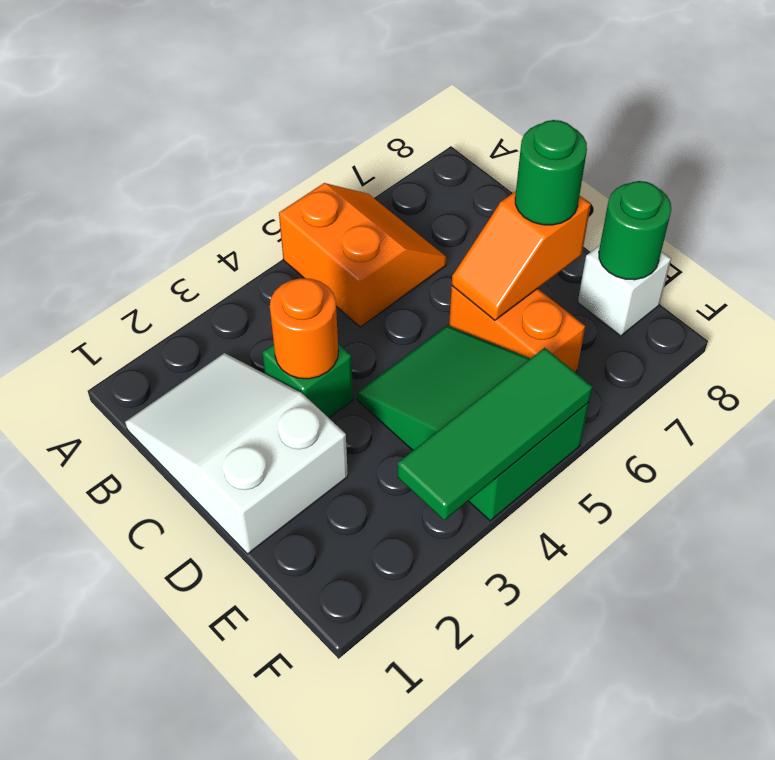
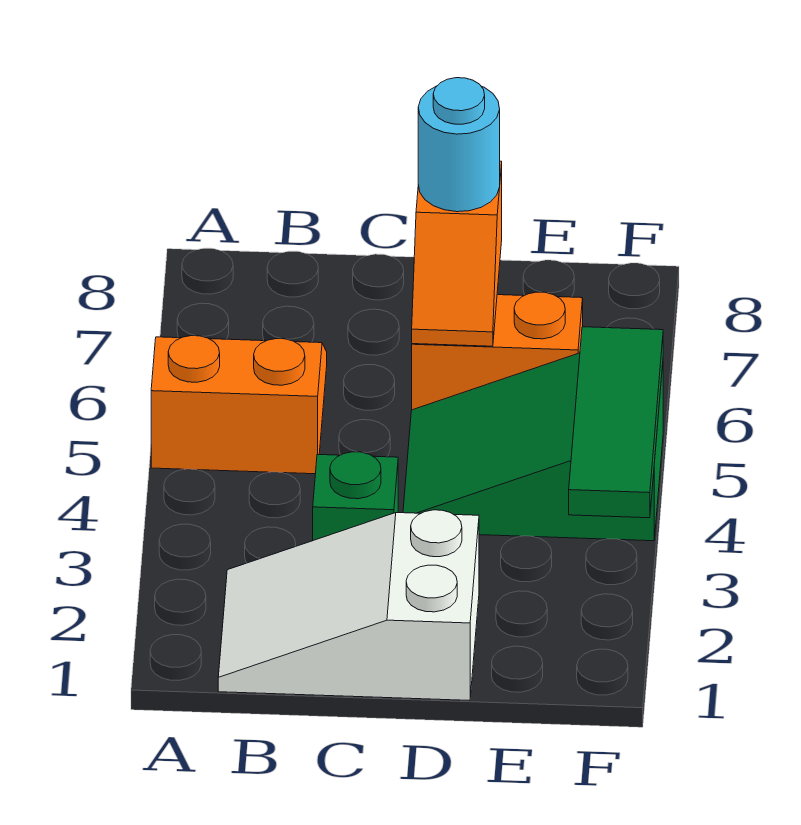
orange 1x1 round brick [270,278,338,379] -> none
green 1x1 round brick [515,120,587,225] -> cyan 1x1 round brick [418,78,500,212]
white 1x1 brick [578,245,671,336] -> none
green 1x1 round brick [599,181,671,280] -> none

